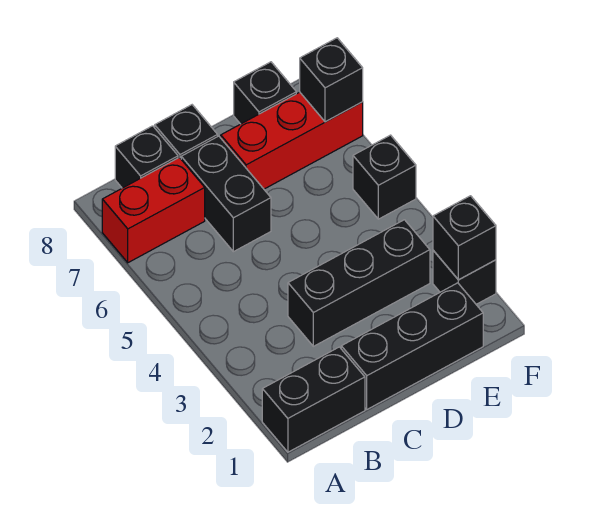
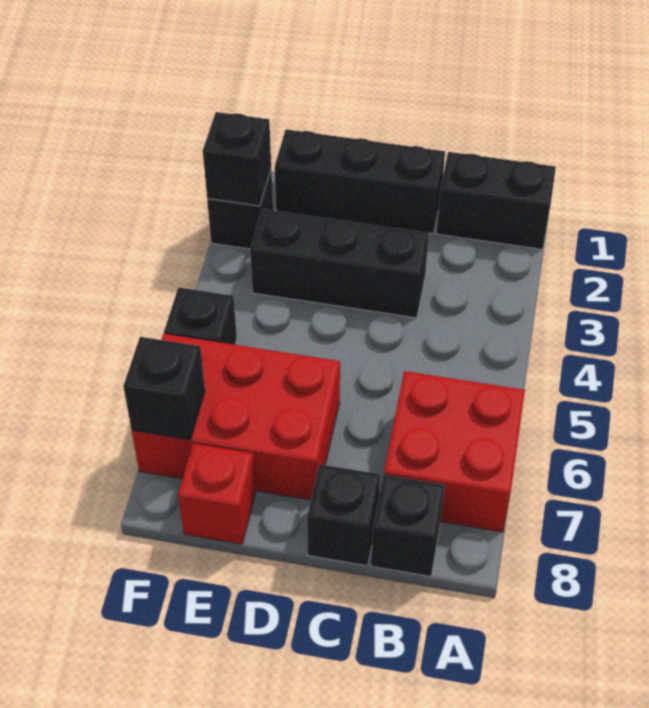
red 1x2 brick [102,157,205,263] -> red 2x2 brick [384,371,525,532]
black 1x2 brick [181,136,271,252] -> none
red 1x3 brick [221,92,363,189] -> red 2x3 brick [132,334,340,500]
black 1x1 brick [234,62,296,124] -> red 1x1 brick [178,444,256,544]

